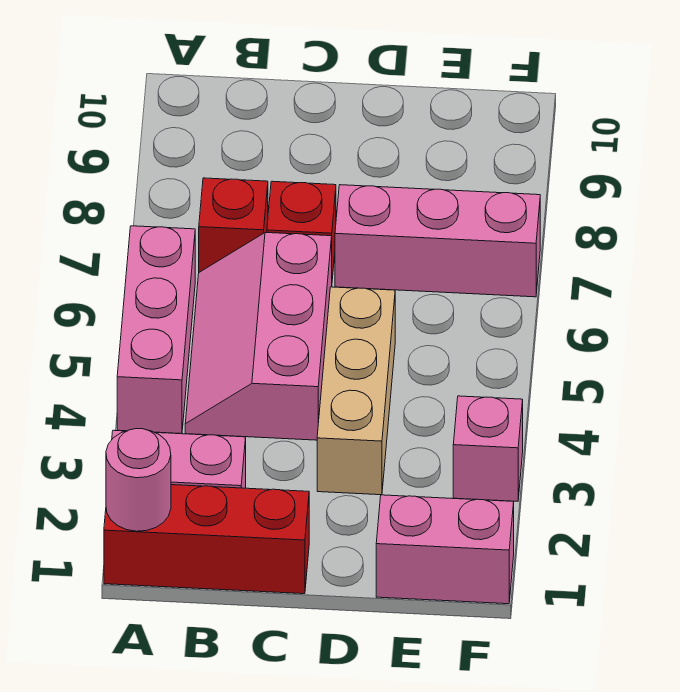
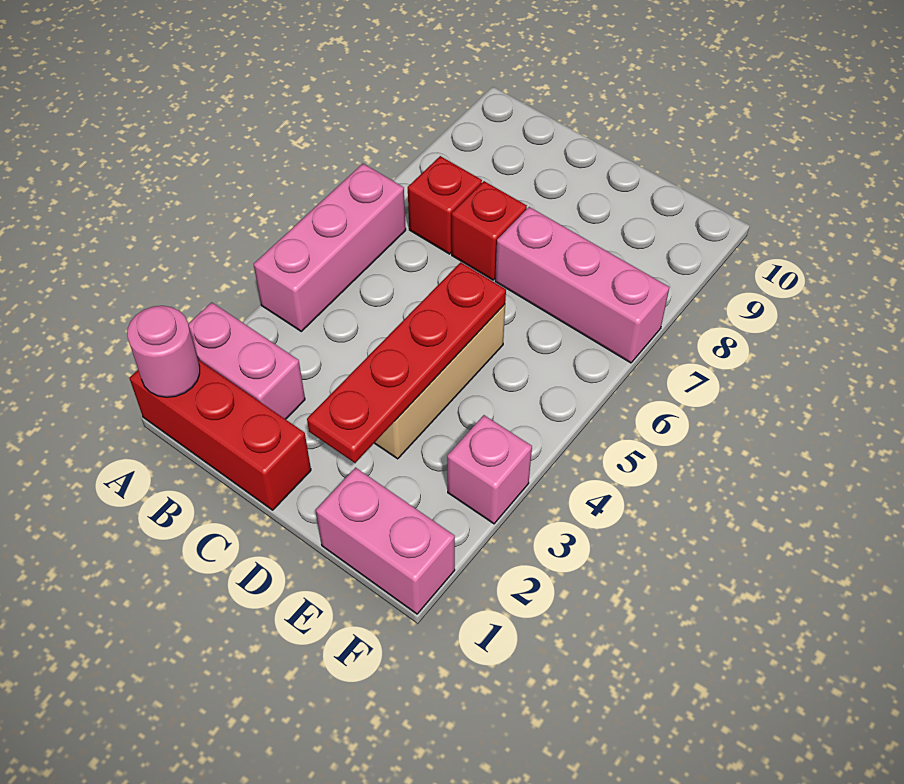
pink 2x3 slope [185,232,332,440] -> none
none -> red 1x4 plate [307,262,506,463]

